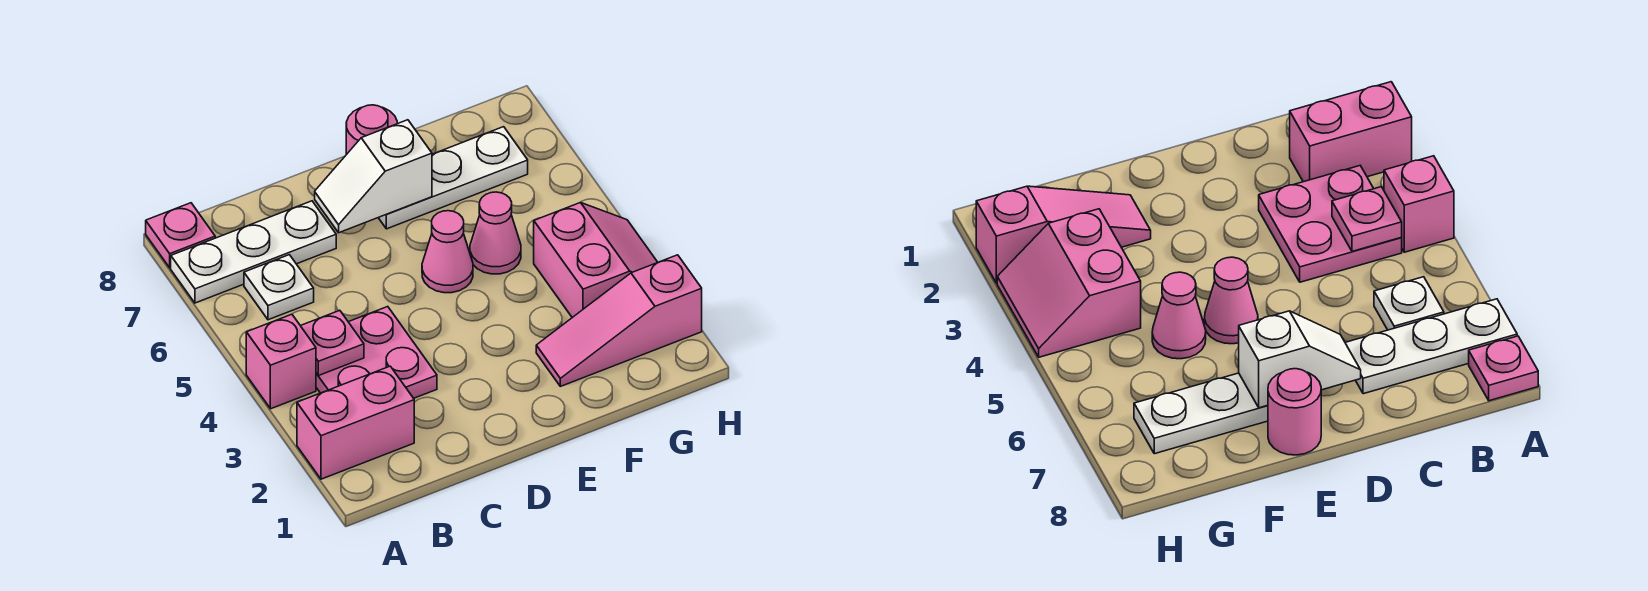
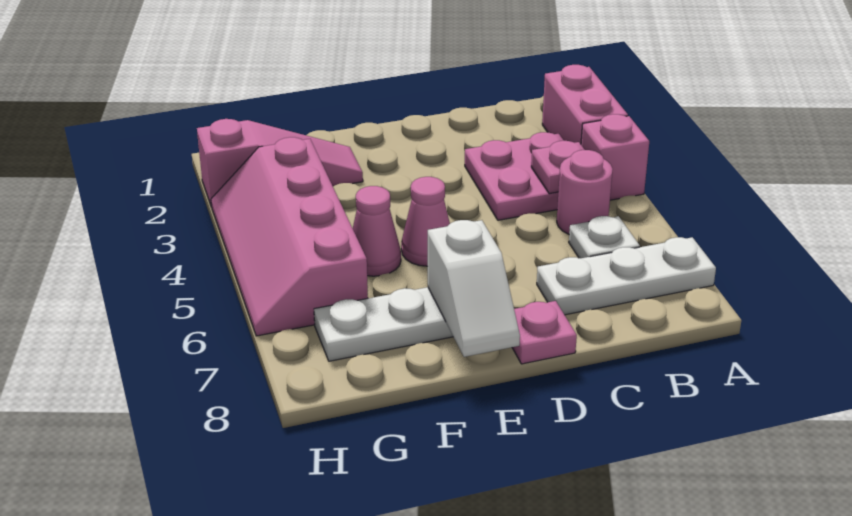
pink 1x2 brick [297,366,414,479] -> pink 1x2 brick turned to [542,65,628,144]
pink 1x1 plate [146,203,215,268] -> pink 1x1 plate moved to [512,301,577,364]
white 1x2 slope [315,120,432,233] -> white 1x2 slope turned to [428,220,520,357]
pink 1x1 round brick [346,105,397,155] -> pink 1x1 round brick moved to [557,150,613,234]
pink 2x2 slope [534,202,658,318] -> pink 2x4 slope [211,137,368,336]

